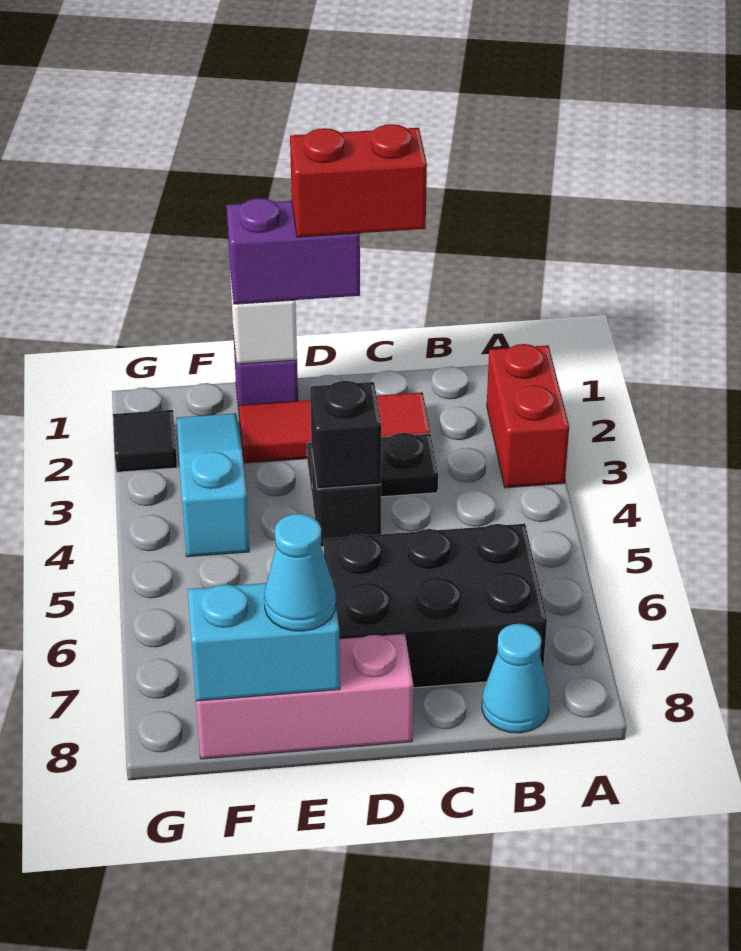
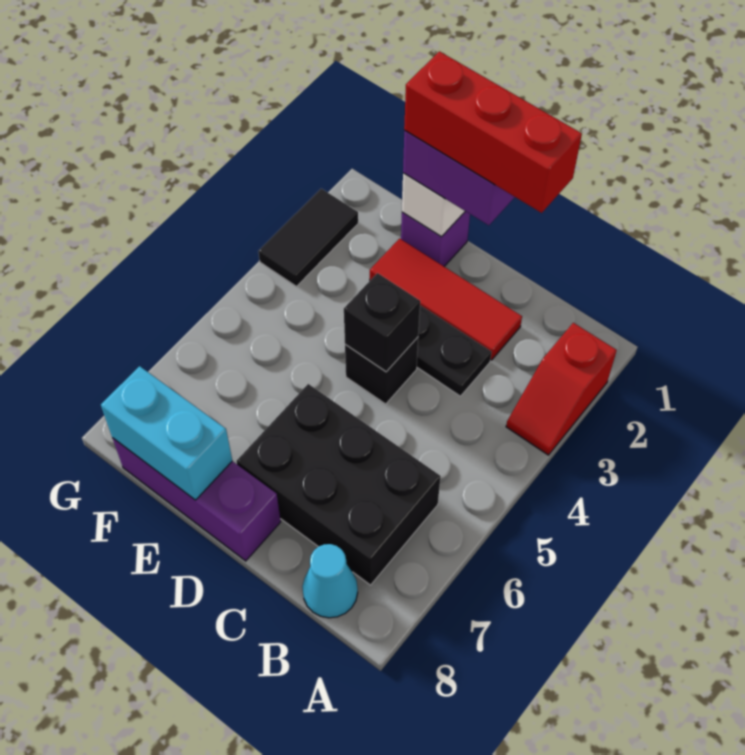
red 1x2 brick [487,344,569,488] -> red 1x2 slope [506,323,617,455]
red 1x2 brick [290,124,427,237] -> red 1x3 brick [404,51,582,213]
pink 1x3 brick [196,634,413,759] -> purple 1x3 brick [113,438,281,561]
cyan 1x1 cone [264,514,336,631] -> none
cyan 1x3 slope [177,413,249,557] -> none
black 1x1 tile [113,410,177,472] -> black 1x2 tile [258,189,358,286]

